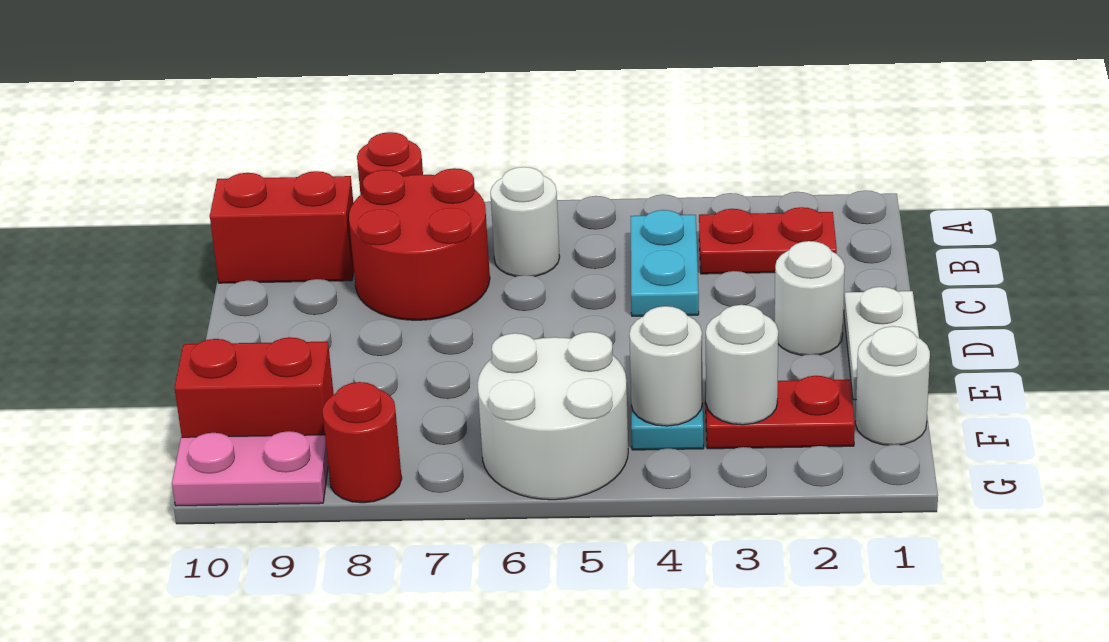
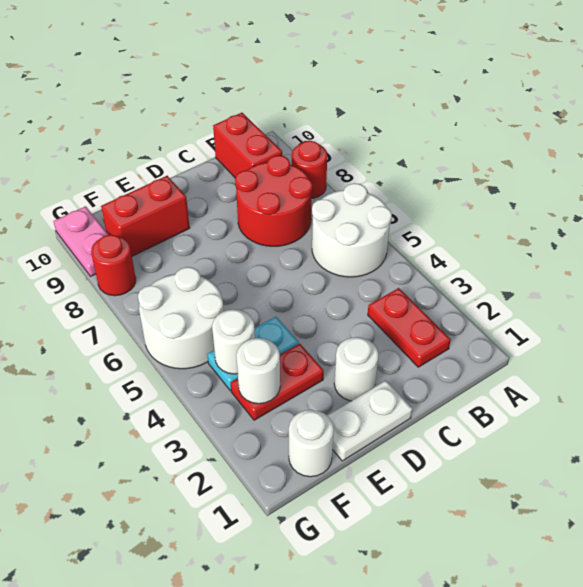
cyan 1x2 plate [631,210,699,316] -> none
white 1x1 round brick [490,167,560,276] -> white 2x2 round brick [312,183,392,277]
red 1x2 plate [705,376,855,449] -> red 1x2 plate turned to [231,344,324,420]
red 1x2 brick [175,337,334,437] -> red 1x2 brick turned to [101,176,190,256]

